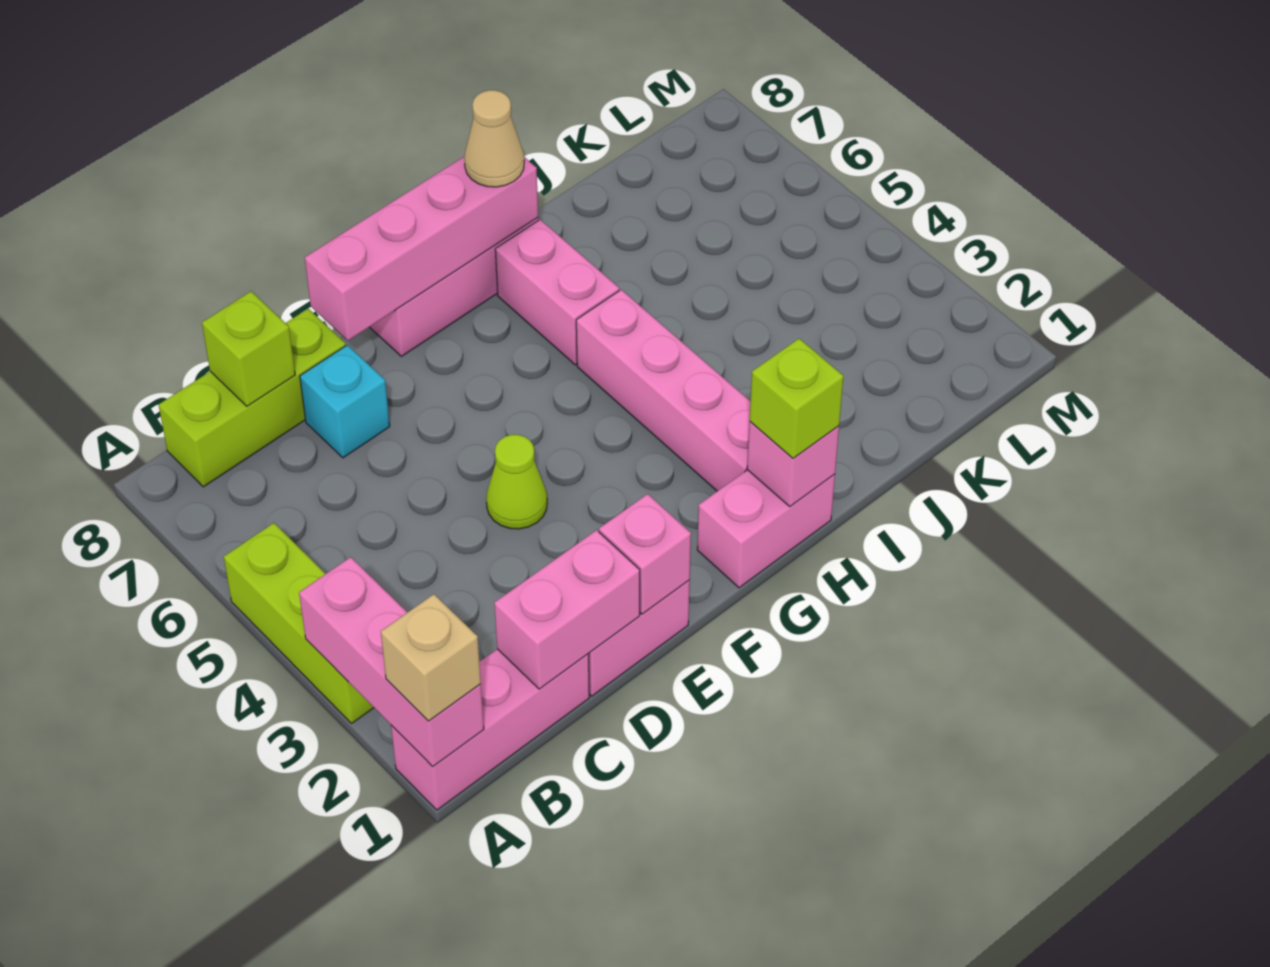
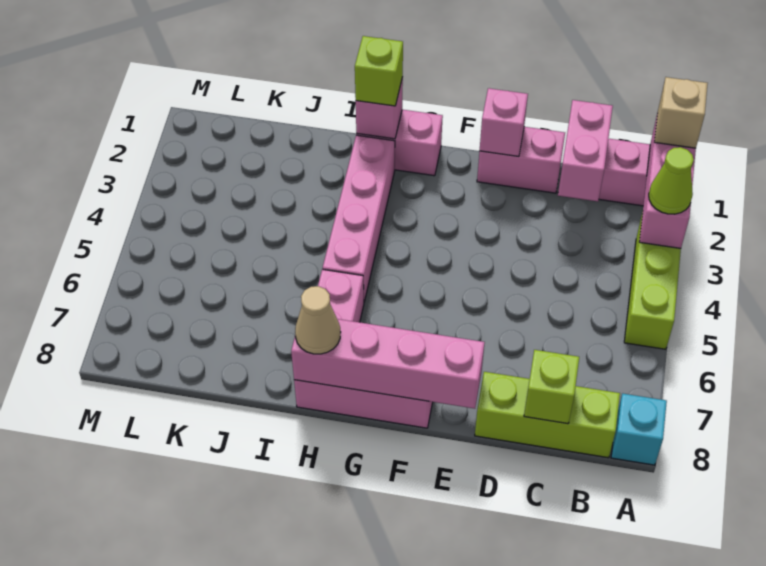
pink 1x2 brick [494,530,640,689] -> pink 1x2 brick turned to [558,100,613,201]
cyan 1x1 brick [300,345,390,458] -> cyan 1x1 brick moved to [611,393,667,465]
lime 1x1 cone [486,435,547,529] -> lime 1x1 cone moved to [649,147,694,214]

